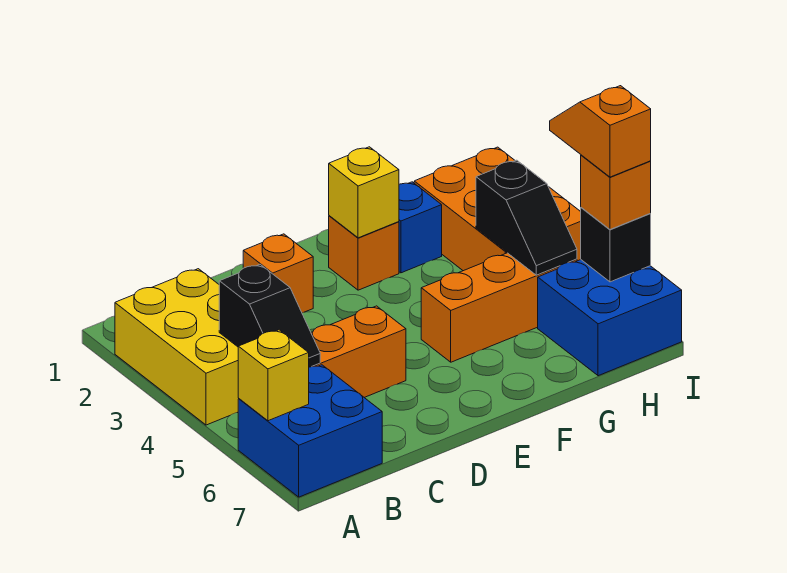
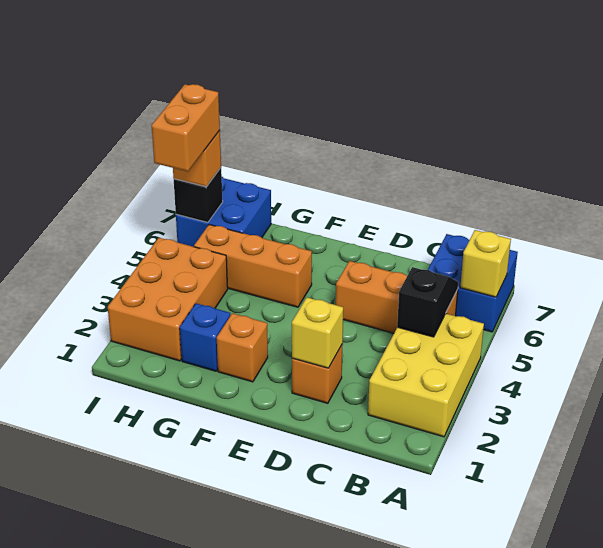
yellow 1x1 brick [329,147,399,238] -> yellow 1x1 brick moved to [292,297,343,368]
black 1x2 slope [476,160,577,275] -> none
orange 1x2 slope [550,86,651,177] -> orange 1x2 brick [152,84,220,171]

